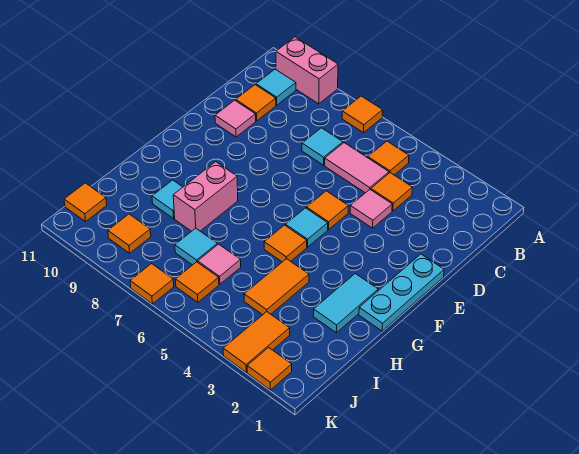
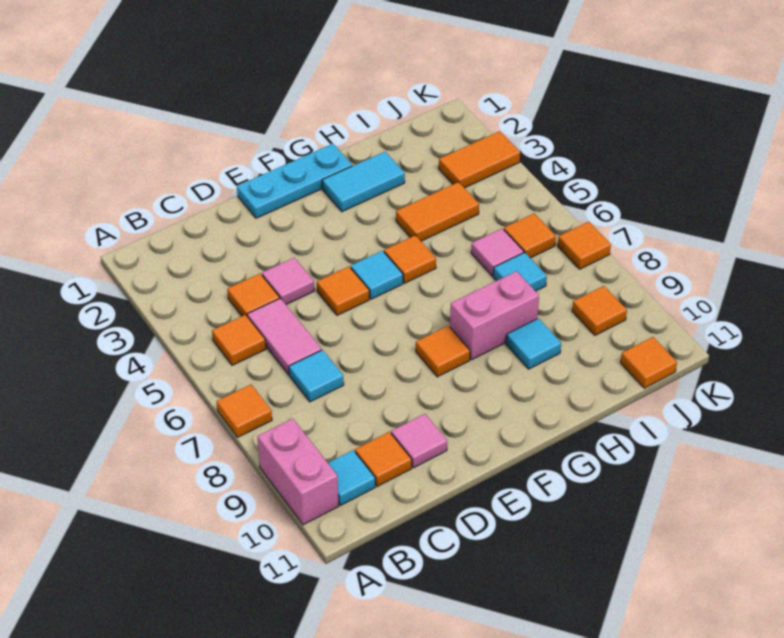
orange 1x1 tile [247,348,292,390] -> orange 1x1 tile moved to [416,326,470,377]

